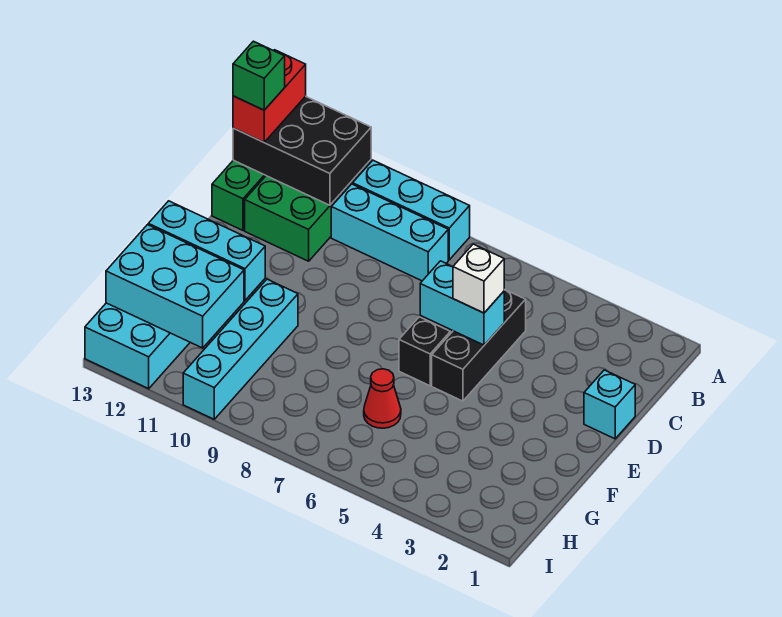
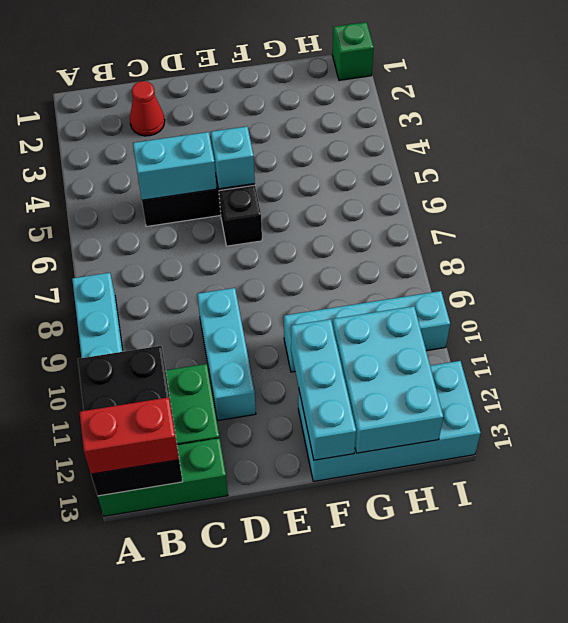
cyan 1x3 brick [331,184,448,281] -> cyan 1x3 brick moved to [197,288,256,420]
green 1x1 brick [233,41,285,110] -> green 1x1 brick moved to [332,22,374,80]
cyan 1x1 brick [584,370,635,439] -> cyan 1x1 brick moved to [211,126,255,189]
cyan 1x2 brick [420,261,504,345] -> cyan 1x2 brick turned to [133,132,217,200]
white 1x1 brick [453,244,504,313] -> none
red 1x1 cone [364,369,401,428] -> red 1x1 cone moved to [130,81,165,136]

